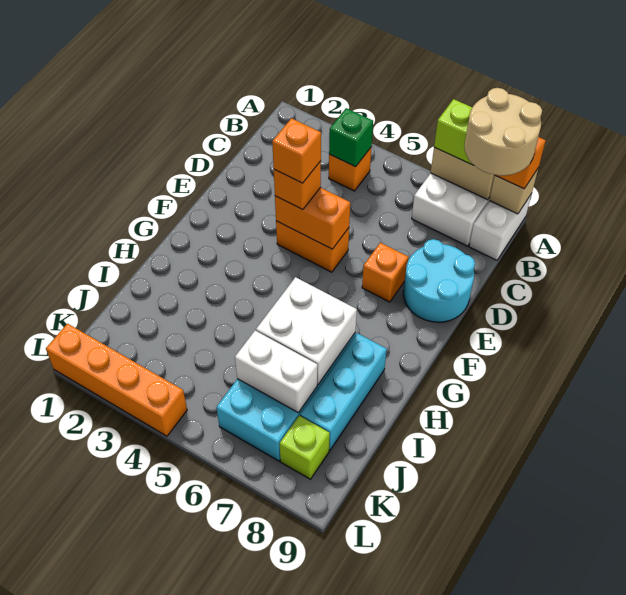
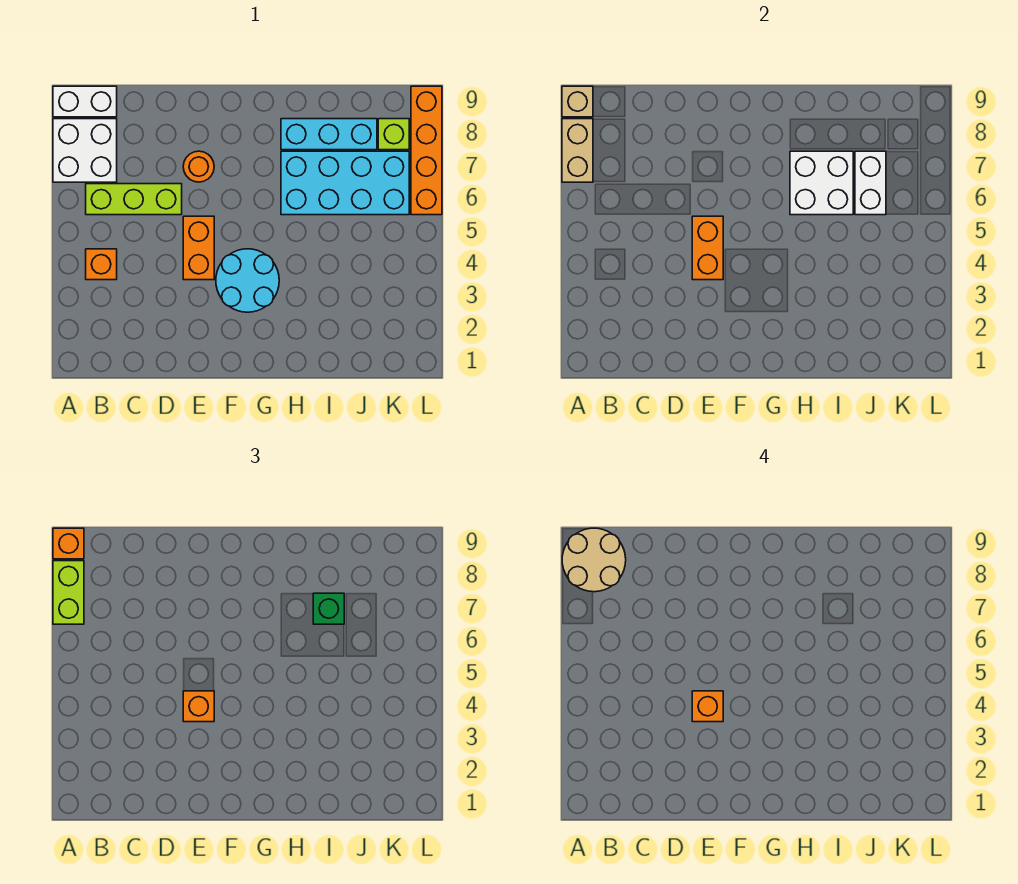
green 1x1 brick [329,108,373,167] -> green 1x1 brick moved to [313,593,344,624]
none -> lime 1x3 brick [86,184,182,215]
cyan 2x2 round brick [403,239,475,322] -> cyan 2x2 round brick moved to [216,249,279,312]
orange 1x1 brick [362,243,408,302] -> orange 1x1 round brick [183,151,214,182]
orange 1x4 brick [46,324,187,436] -> orange 1x4 brick moved to [411,86,442,215]

